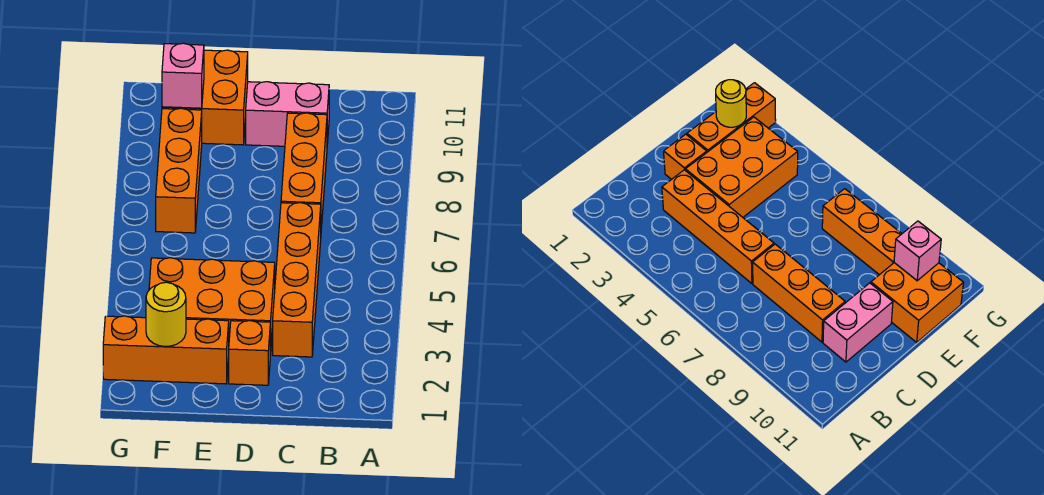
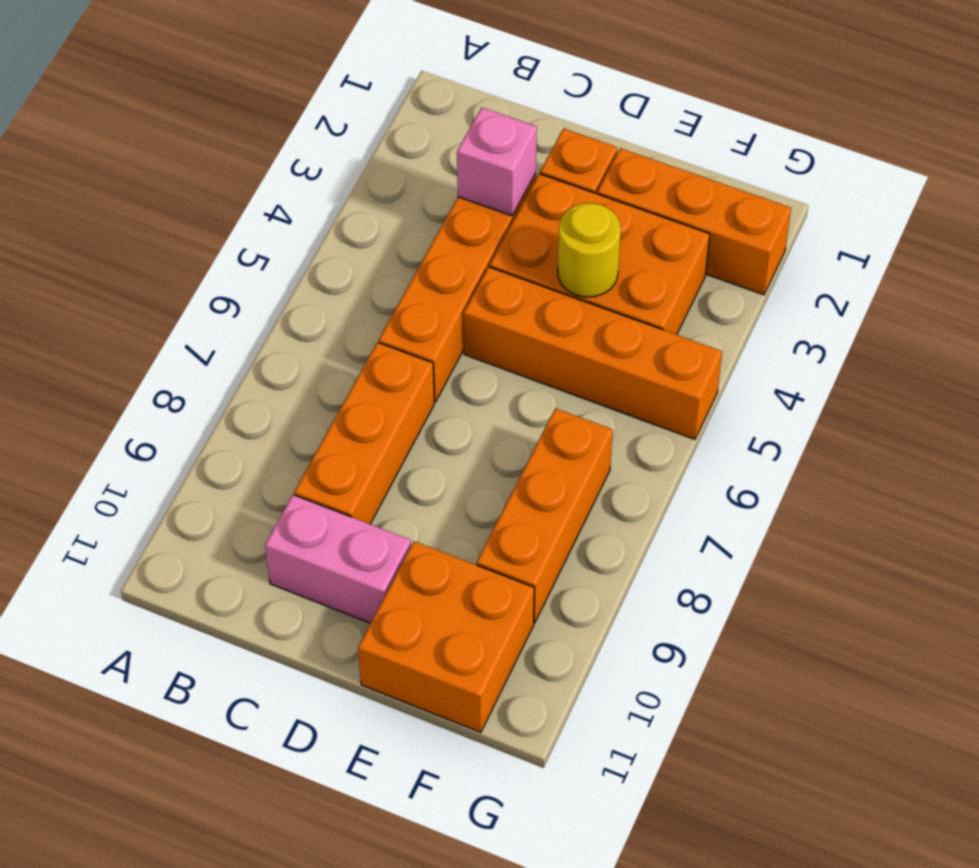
none -> orange 1x4 brick [464,267,722,439]
yellow 1x1 round brick [146,282,186,346] -> yellow 1x1 round brick moved to [558,203,621,297]
pink 1x1 brick [162,43,204,108] -> pink 1x1 brick moved to [457,108,537,216]

